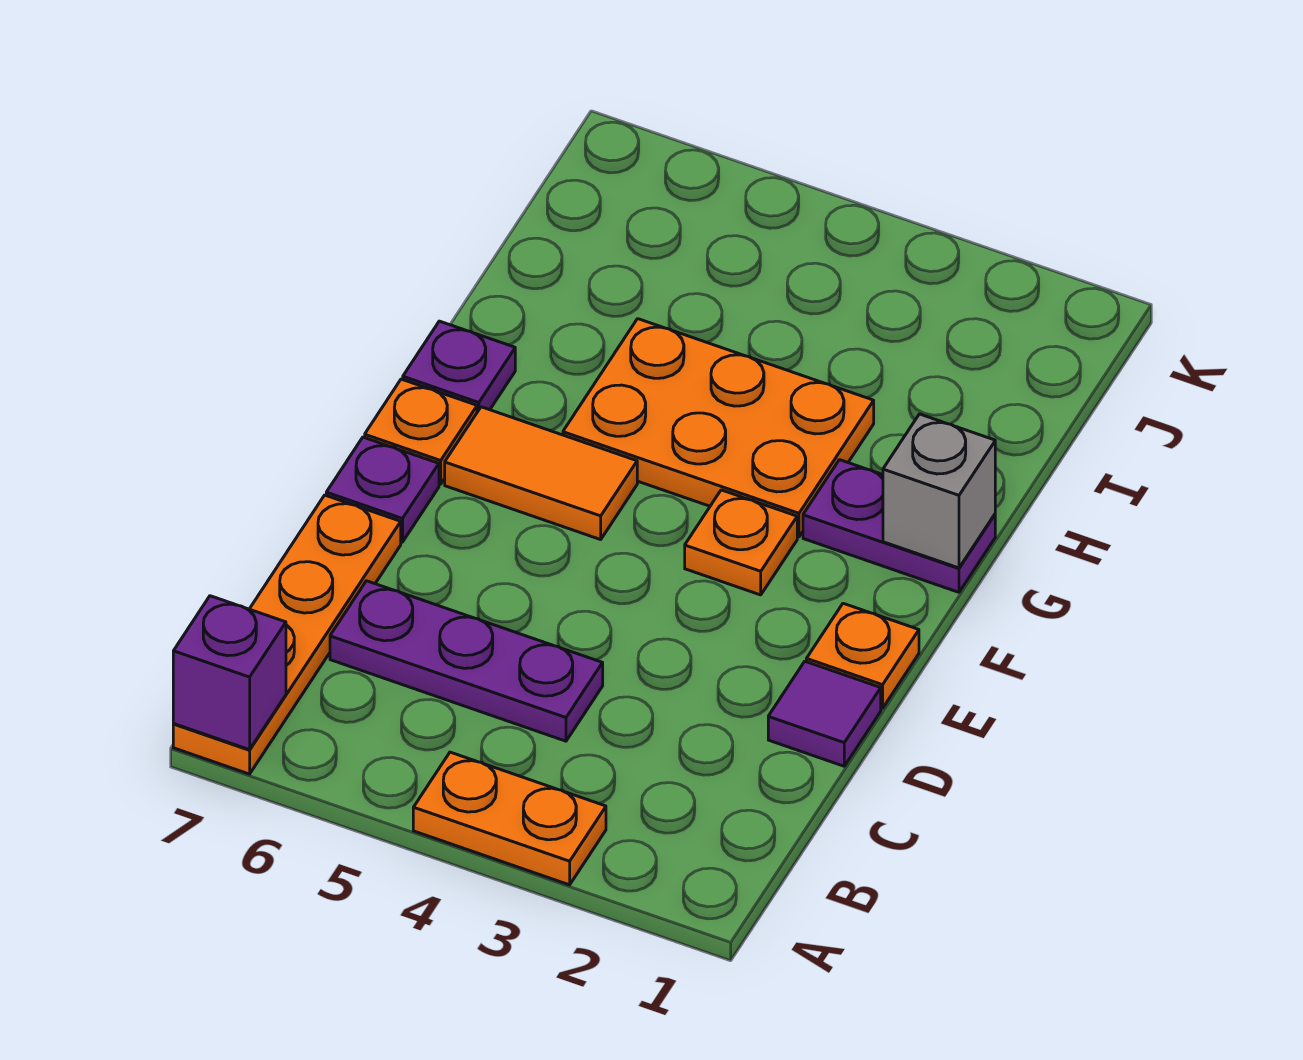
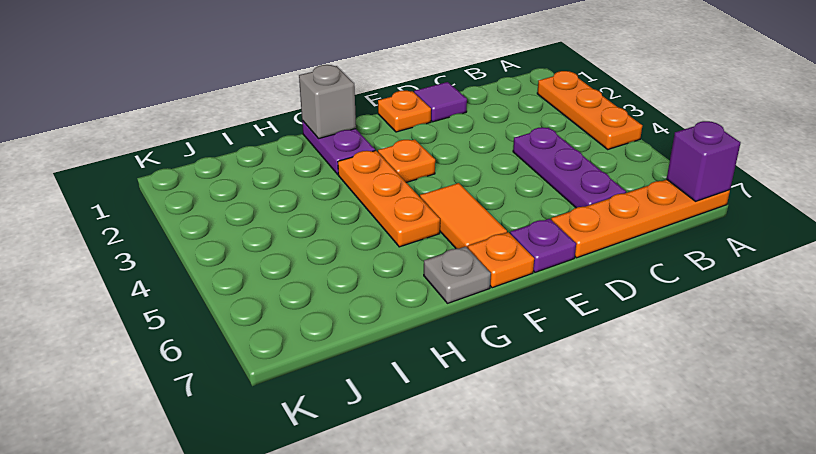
orange 1x2 plate [413,752,606,885] -> orange 1x3 plate [537,71,642,149]
orange 2x3 plate [563,319,874,537] -> orange 1x3 plate [338,151,440,247]
purple 1x1 plate [403,321,515,412] -> grey 1x1 plate [424,247,491,303]

